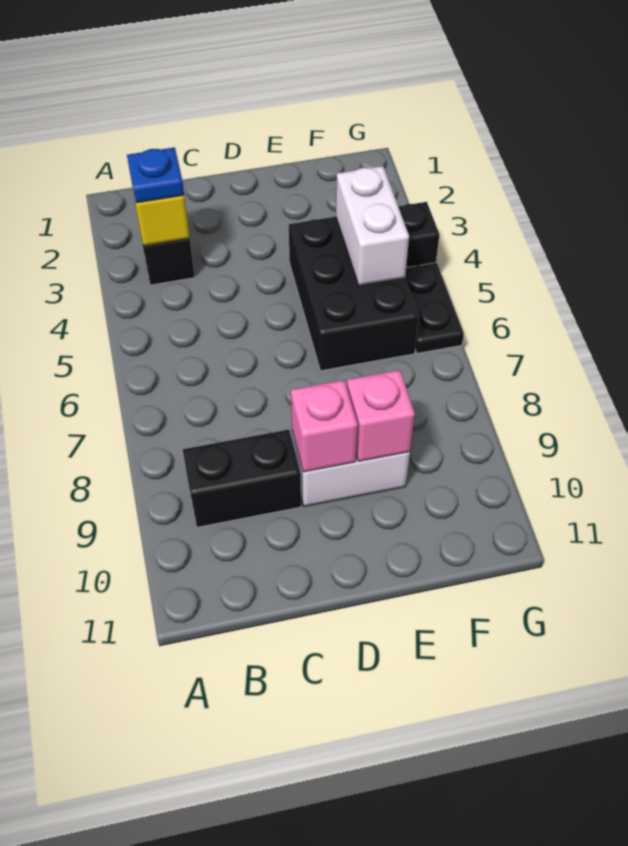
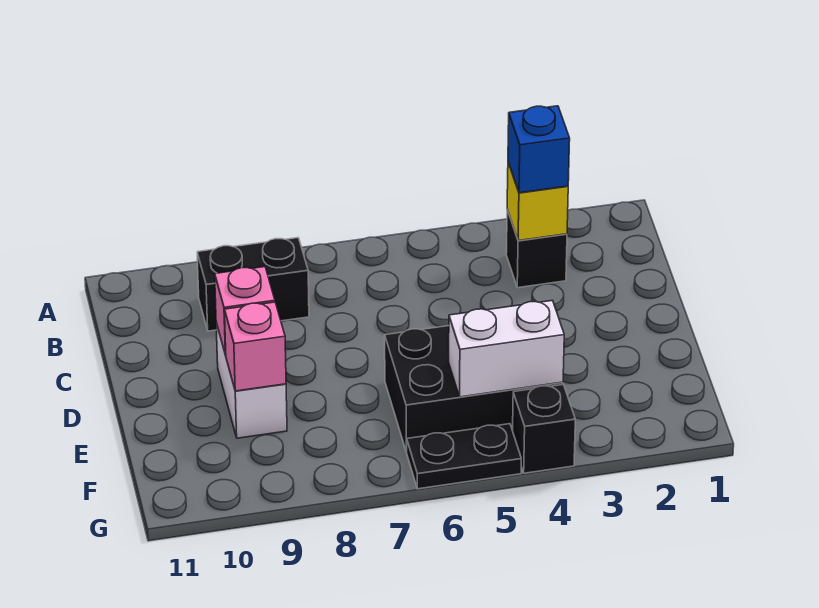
blue 1x1 plate [127,147,184,203] -> blue 1x1 brick [508,106,570,193]
black 1x2 brick [183,430,301,527] -> black 1x2 brick turned to [197,238,309,331]

